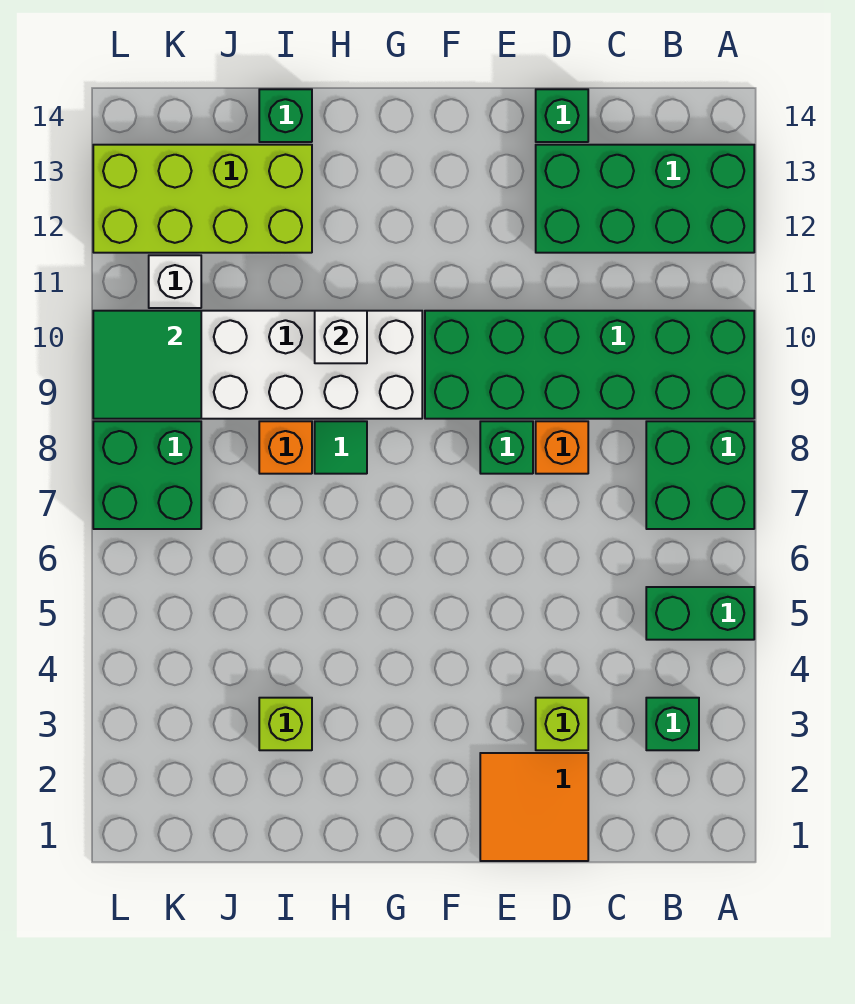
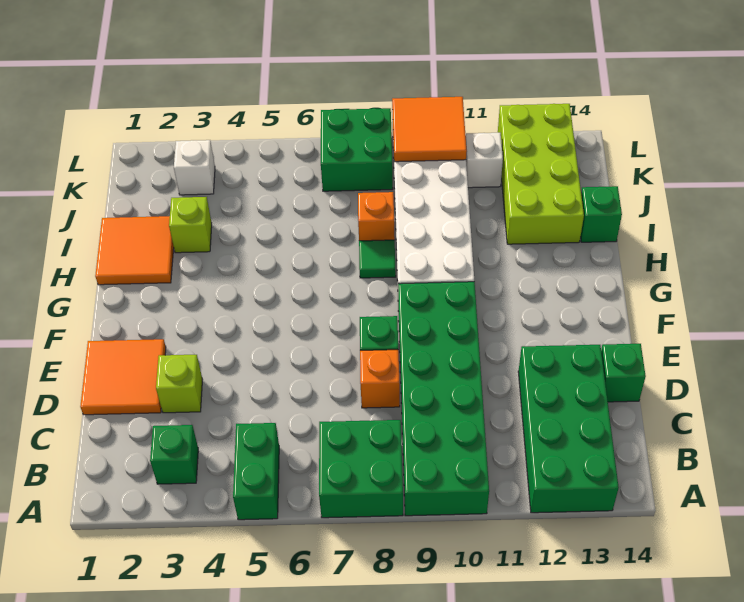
none -> orange 2x2 tile [95,216,174,285]
white 1x1 brick [315,311,367,363] -> white 1x1 brick moved to [174,140,215,195]
green 2x2 tile [93,311,201,419] -> orange 2x2 tile [392,97,467,162]

